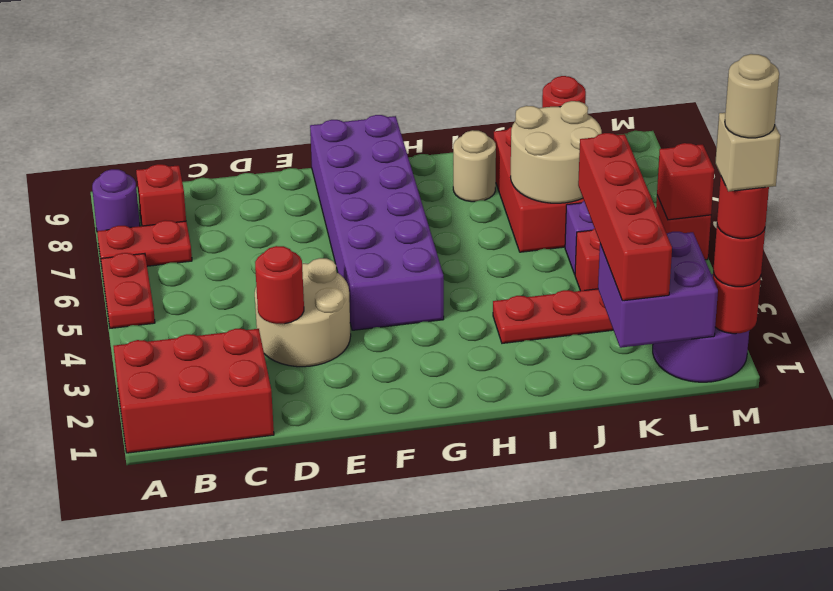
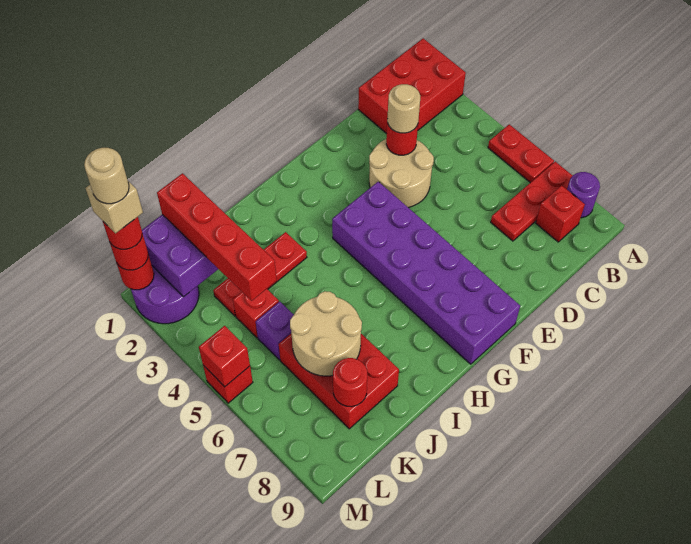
red 1x2 plate [97,220,192,266] -> red 1x3 plate [491,162,573,241]
tan 1x1 round brick [453,130,496,202] -> tan 1x1 round brick moved to [387,84,420,133]

